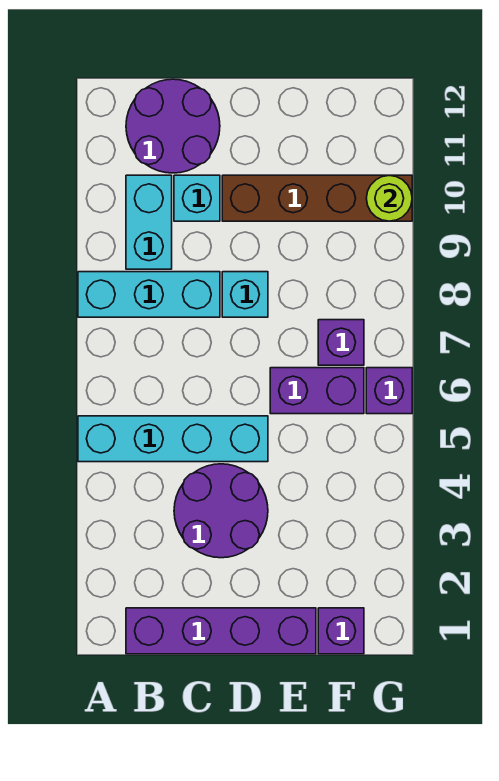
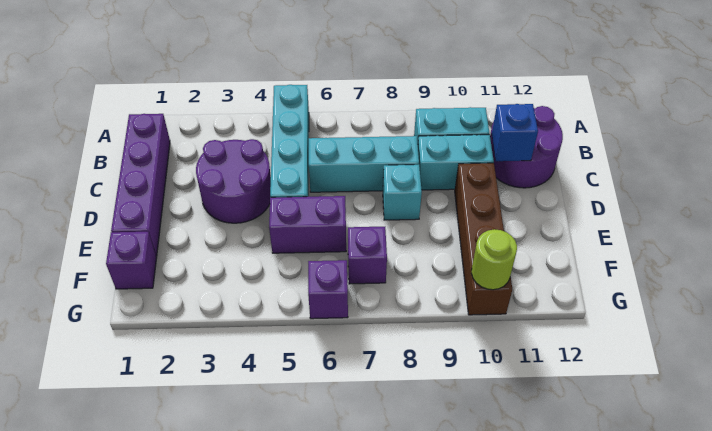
cyan 1x3 brick [78,272,220,317] -> cyan 1x3 brick turned to [309,136,419,192]
cyan 1x1 brick [174,175,220,221] -> cyan 1x2 brick [418,135,494,190]
none -> blue 1x1 brick [492,104,538,161]
purple 1x2 brick [270,368,364,414] -> purple 1x2 brick turned to [269,196,346,253]

